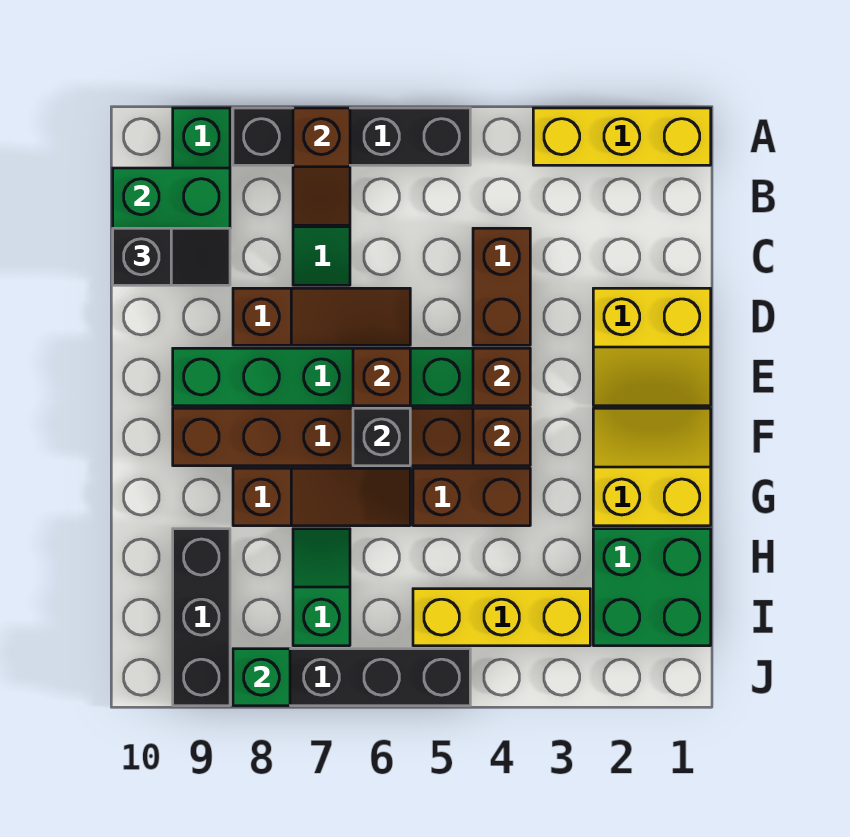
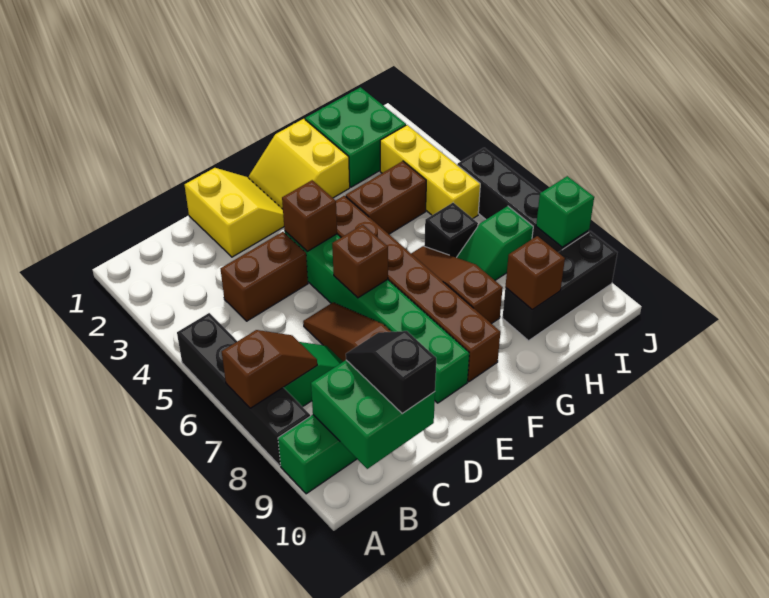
yellow 1x3 brick [533,108,711,165] -> none
brown 1x1 brick [473,408,530,466] -> brown 1x1 brick moved to [505,236,565,310]
black 1x1 brick [353,408,410,466] -> black 1x1 brick moved to [424,203,478,258]
brown 1x2 brick [413,468,530,526] -> brown 1x2 brick turned to [346,161,426,234]

